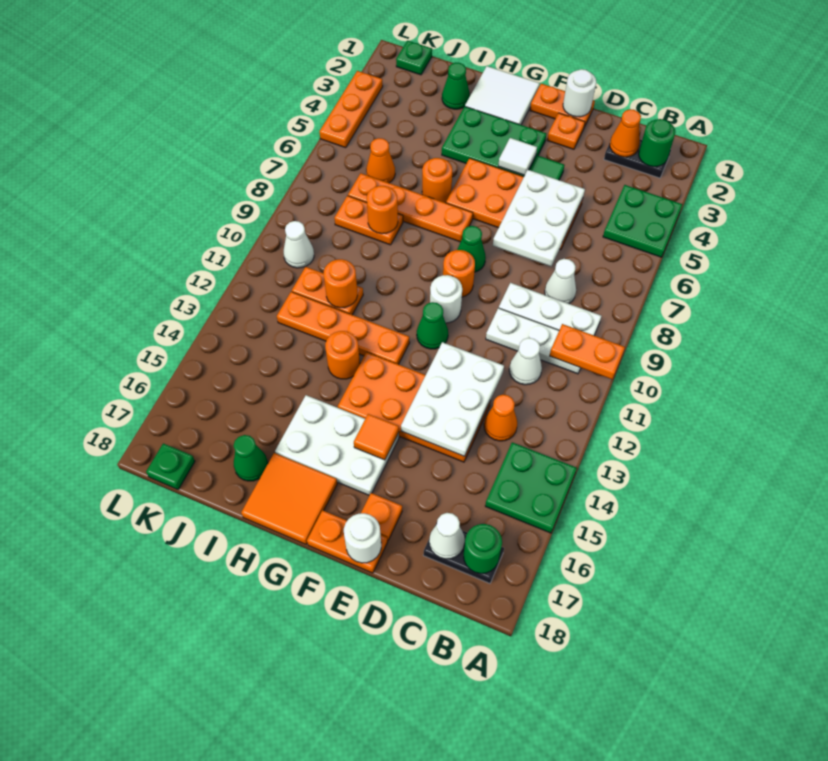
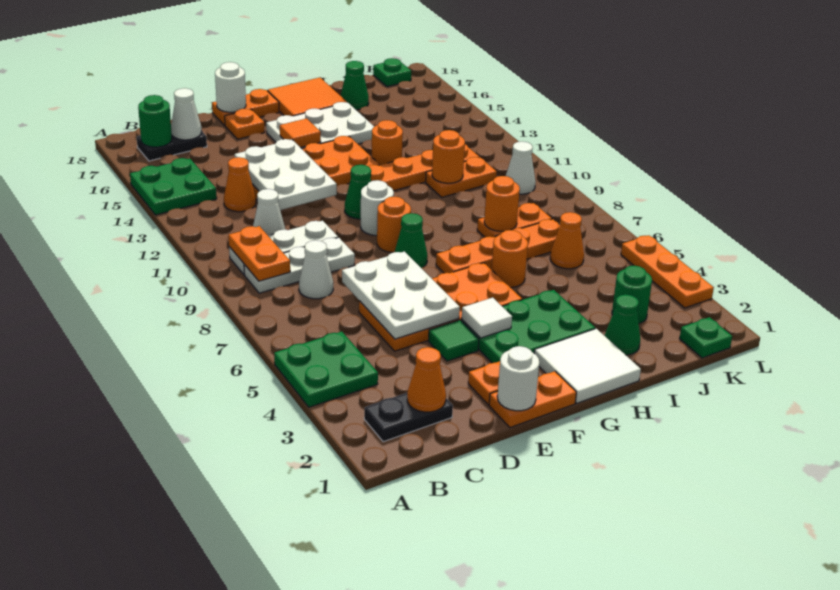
orange 1x2 plate [550,324,625,379] -> orange 1x2 plate turned to [229,226,290,281]
green 1x1 round brick [639,119,675,167] -> green 1x1 round brick moved to [612,265,652,324]

